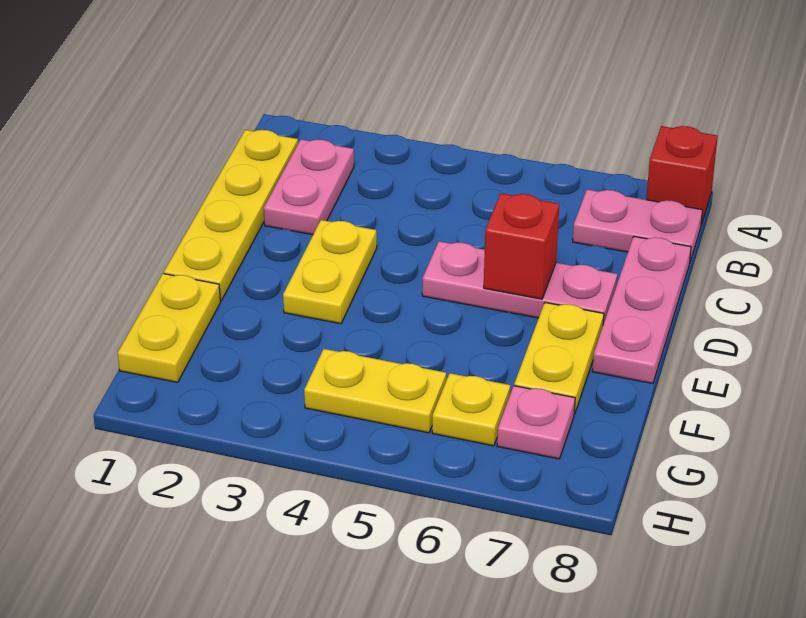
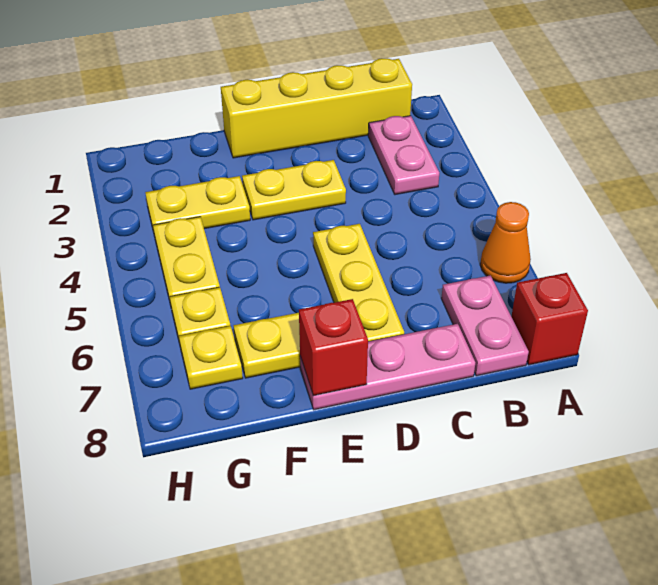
none -> orange 1x1 cone [480,202,531,283]
yellow 1x4 plate [164,130,298,301] -> yellow 1x4 brick [221,58,412,158]
pink 1x2 plate [264,140,354,235] -> pink 1x2 plate turned to [368,116,439,195]
pink 1x3 plate [422,241,617,324] -> yellow 1x3 plate [313,224,404,342]
red 1x1 brick [484,193,559,299] -> red 1x1 brick moved to [299,299,368,396]
yellow 1x2 plate [118,274,220,382] -> yellow 1x2 plate moved to [145,176,250,232]
pink 1x1 plate [497,386,575,459] -> yellow 1x1 plate [179,326,243,389]

